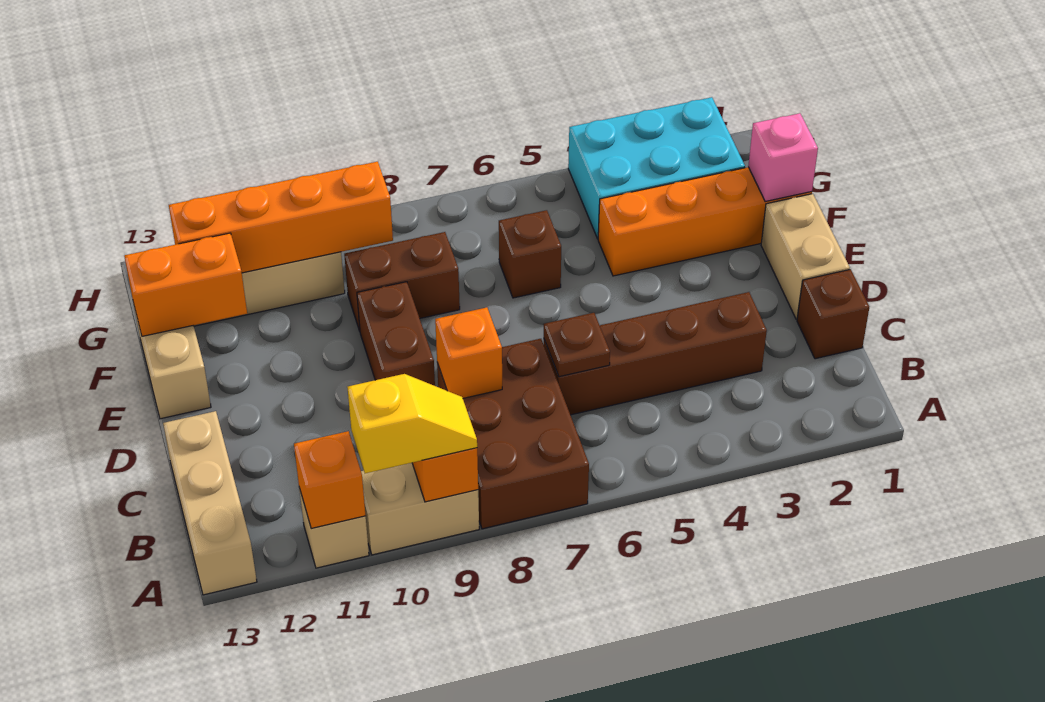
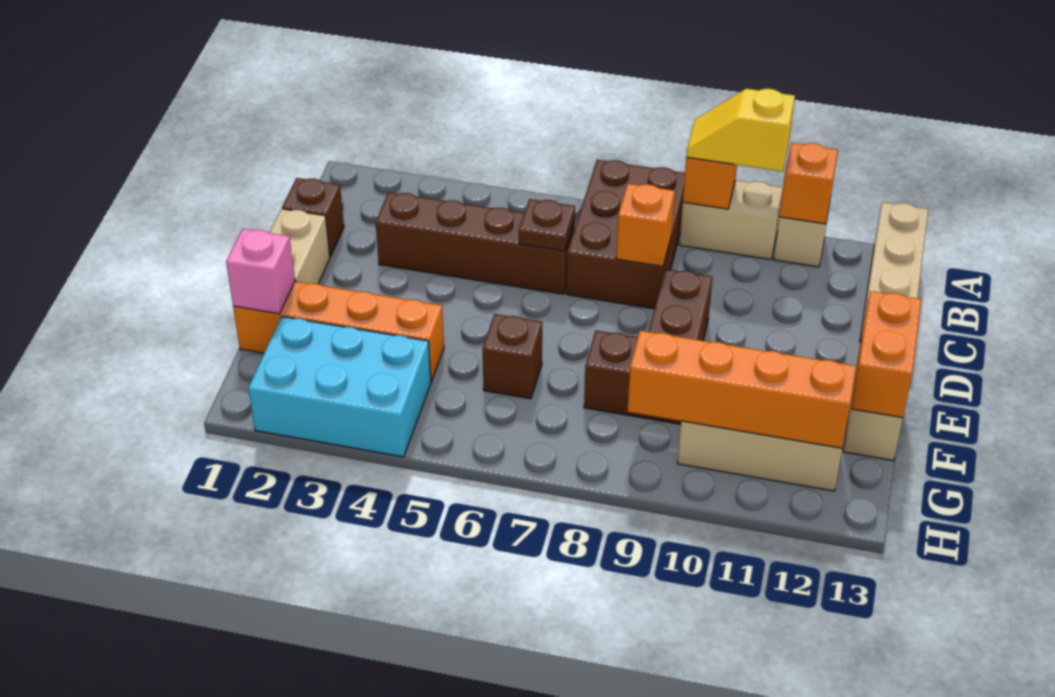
orange 1x2 brick [124,233,247,336] -> orange 1x2 brick turned to [851,291,921,418]

